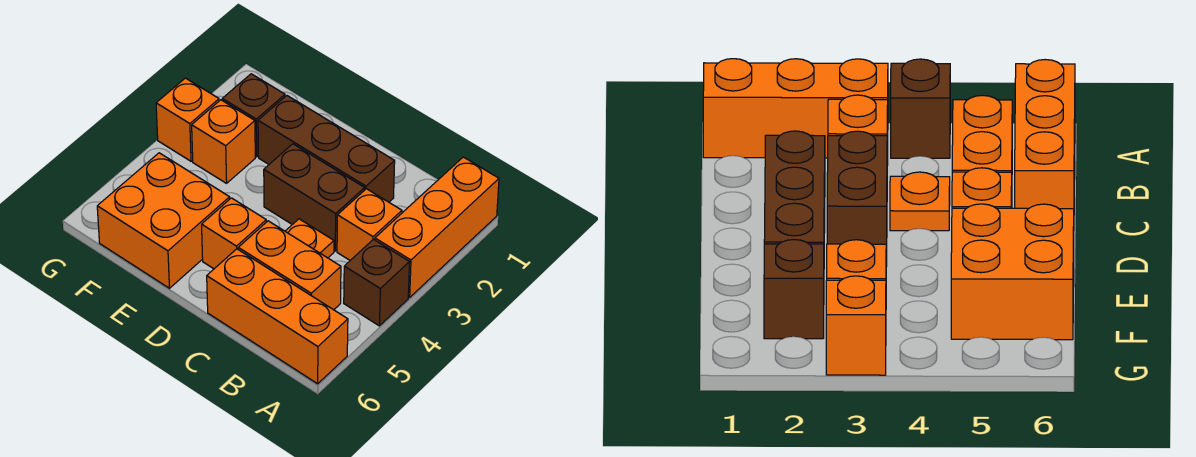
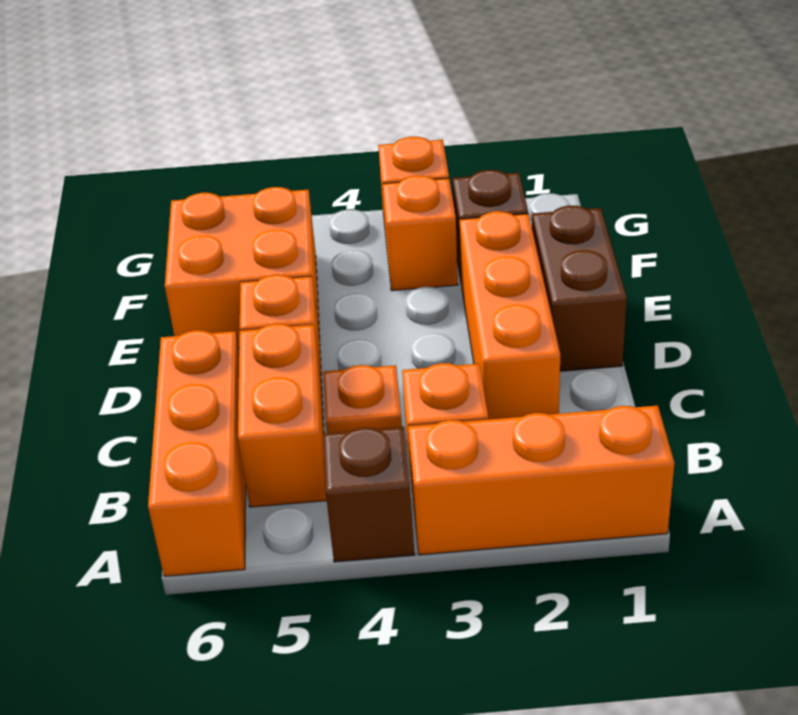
brown 1x3 brick [258,96,395,202] -> orange 1x3 brick [460,211,560,420]
brown 1x2 brick [264,144,365,251] -> brown 1x2 brick moved to [532,205,627,371]

